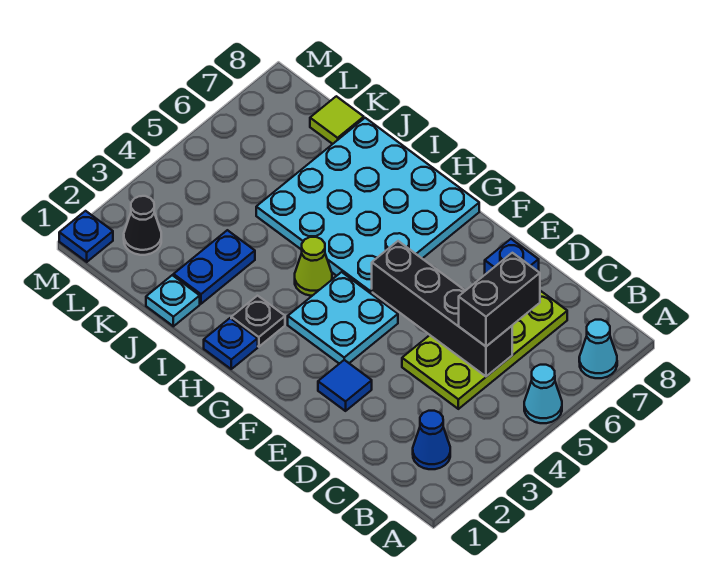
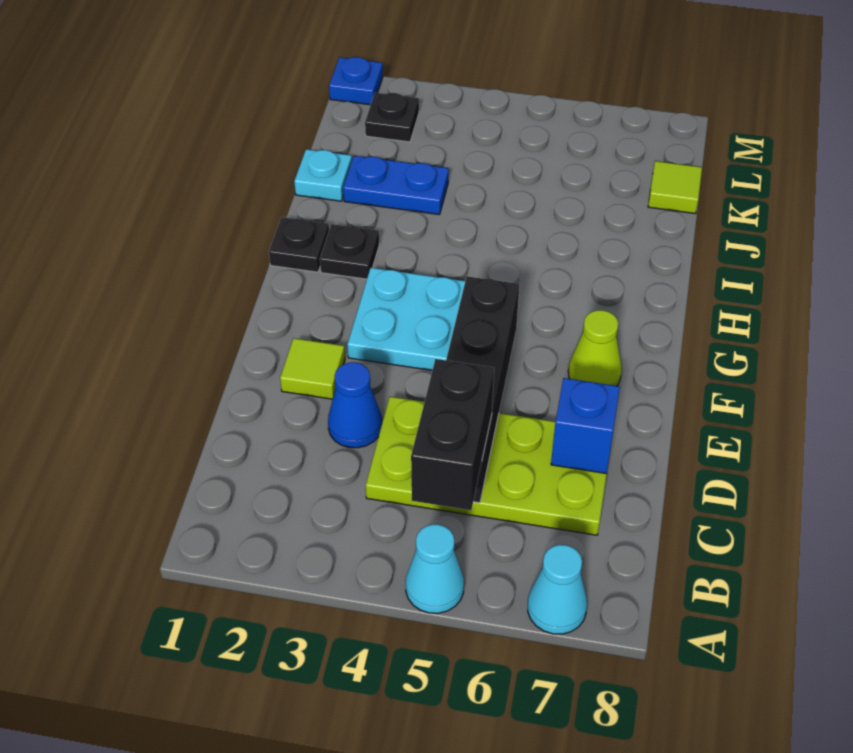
blue 1x1 cone [413,411,450,469] -> blue 1x1 cone moved to [328,362,382,448]
black 1x2 brick [459,253,540,346] -> black 1x2 brick turned to [411,359,494,510]
blue 1x1 tile [318,360,372,411] -> lime 1x1 tile [280,338,345,399]
cyan 4x4 plate [256,118,479,297] -> none
blue 1x1 plate [204,318,258,369] -> black 1x1 plate [269,217,329,272]
lime 1x1 cone [295,237,332,296] -> lime 1x1 cone moved to [568,310,622,386]
black 1x1 cone [124,196,161,255] -> black 1x1 plate [365,93,419,142]

